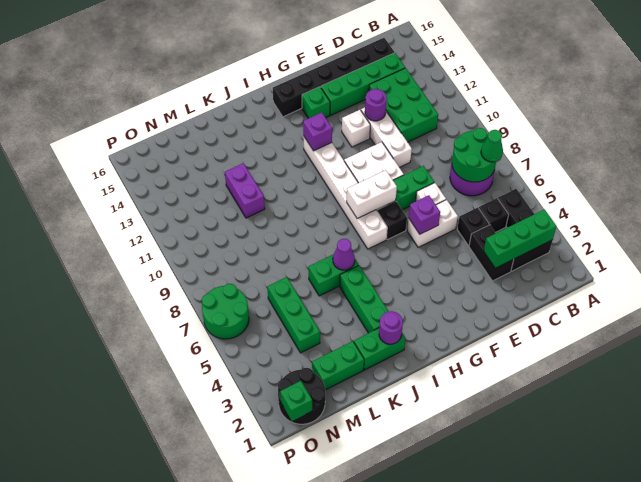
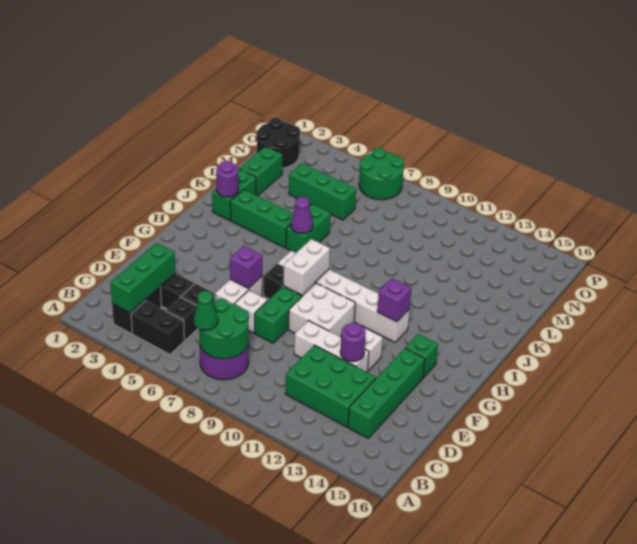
black 1x6 brick [273,38,394,117] -> none
purple 1x2 brick [225,163,265,218] -> none
green 1x1 brick [280,381,312,421] -> none

